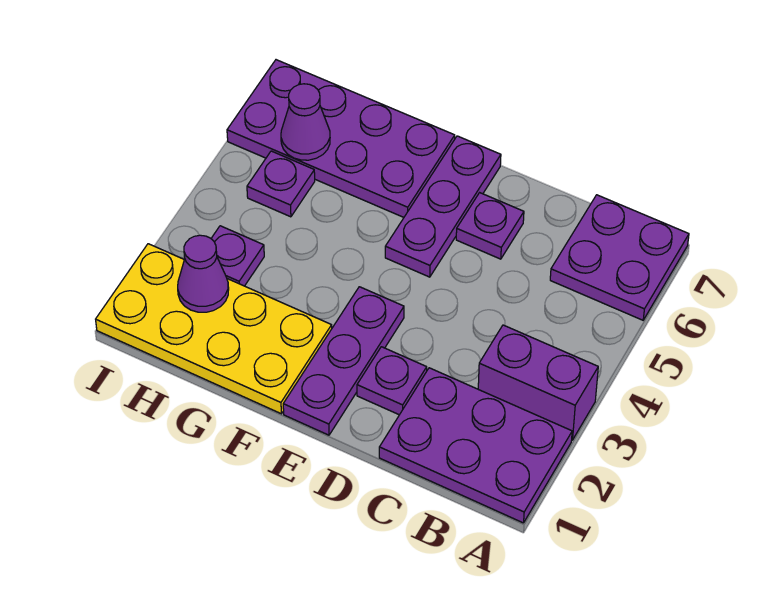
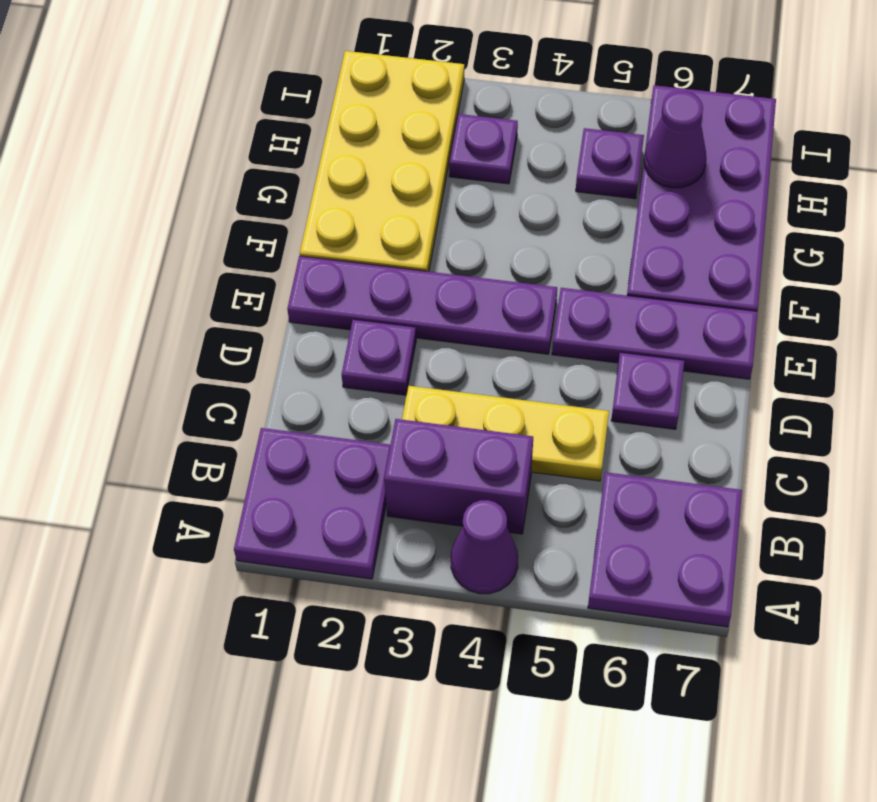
purple 2x3 plate [379,368,572,523] -> purple 2x2 plate [234,428,390,579]
purple 1x2 brick [478,325,598,440] -> purple 1x2 brick turned to [384,419,533,534]
none -> yellow 1x3 plate [402,386,609,481]
purple 1x3 plate [283,287,404,435] -> purple 1x4 plate [287,256,557,354]
purple 1x1 cone [178,235,229,312] -> purple 1x1 cone moved to [451,500,518,594]

